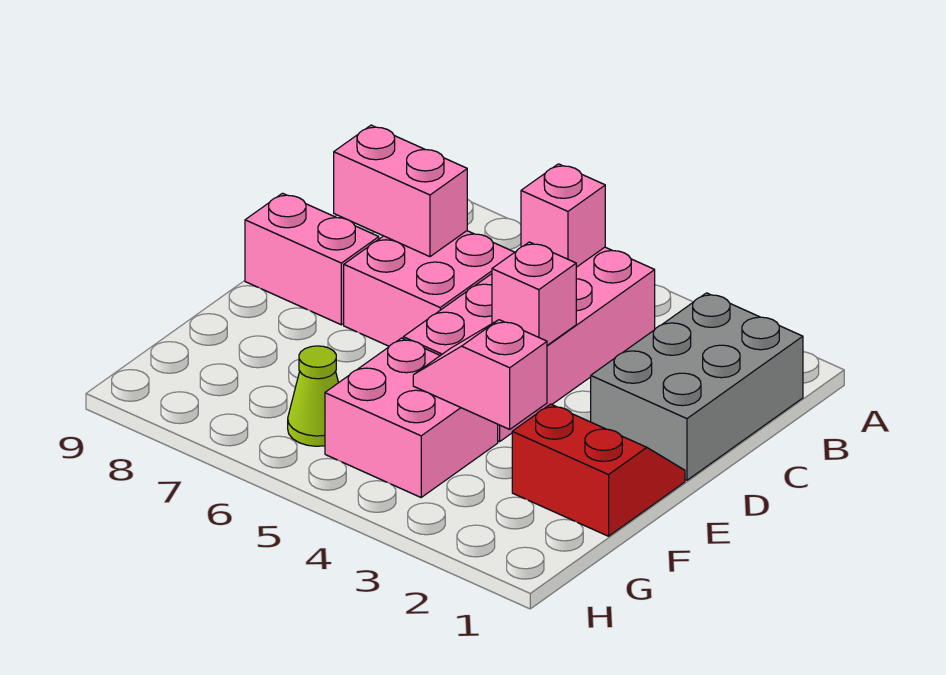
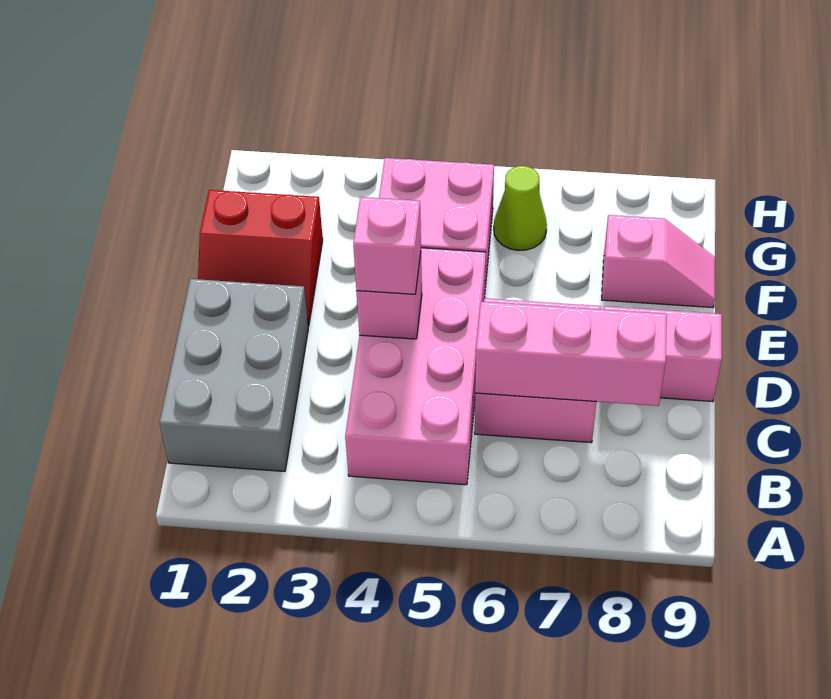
pink 1x1 brick [521,164,605,267] -> pink 1x1 brick moved to [353,197,421,294]
pink 1x2 brick [334,125,467,257] -> pink 1x3 brick [475,302,667,406]
pink 1x2 slope [413,320,547,429] -> pink 1x2 slope moved to [602,215,715,308]

